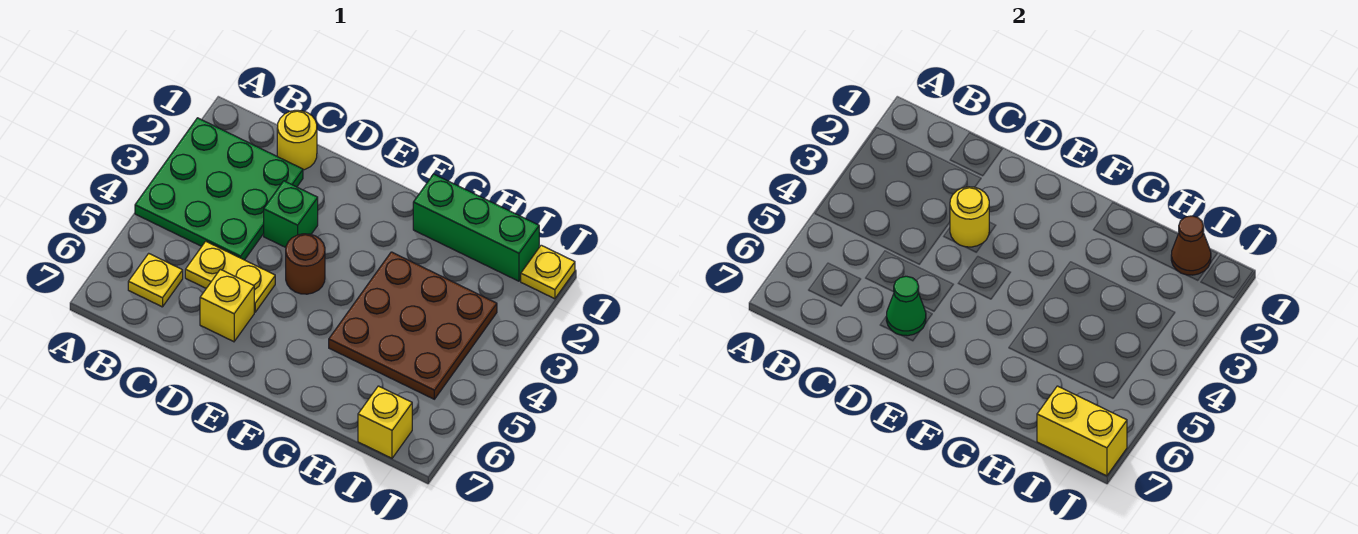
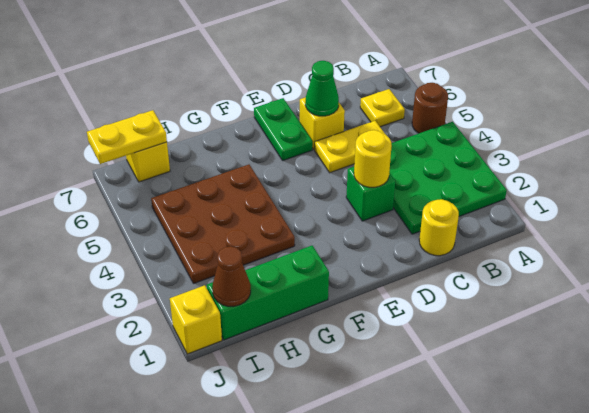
brown 1x1 round brick [286,234,325,294] -> brown 1x1 round brick moved to [412,83,448,133]
none -> green 1x2 plate [254,98,313,161]
yellow 1x2 brick [1037,386,1127,476] -> yellow 1x2 plate [87,110,167,164]
yellow 1x1 plate [521,245,575,299] -> yellow 1x1 brick [170,285,222,354]

